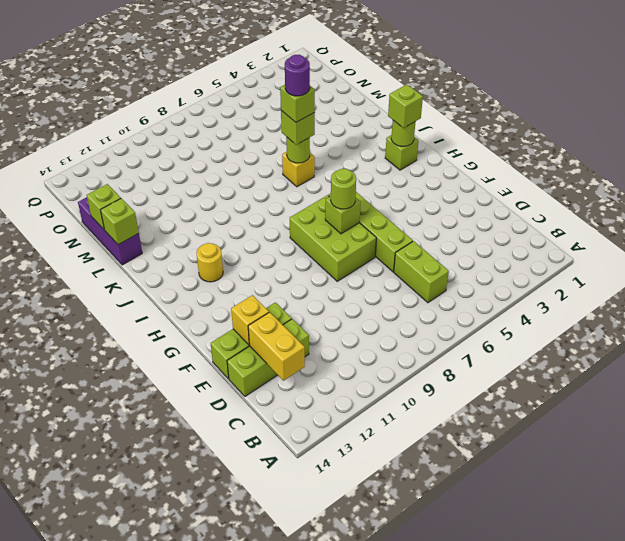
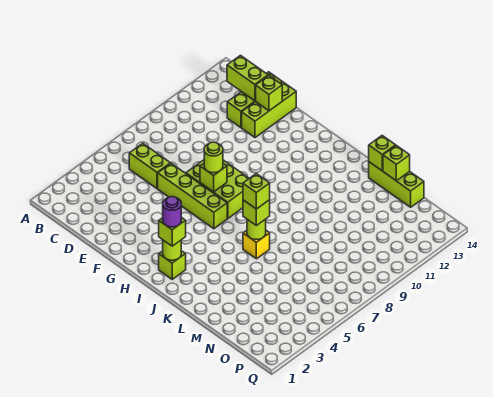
yellow 1x2 brick [248,312,305,381] -> lime 1x2 brick [227,55,268,101]
yellow 1x1 brick [231,295,269,345] -> lime 1x1 brick [256,76,282,111]
yellow 1x1 round brick [196,243,223,282] -> none
purple 1x1 round brick [285,55,310,96] -> purple 1x1 round brick moved to [163,197,181,227]
purple 1x3 brick [78,197,142,265] -> lime 1x3 brick [369,162,424,207]

